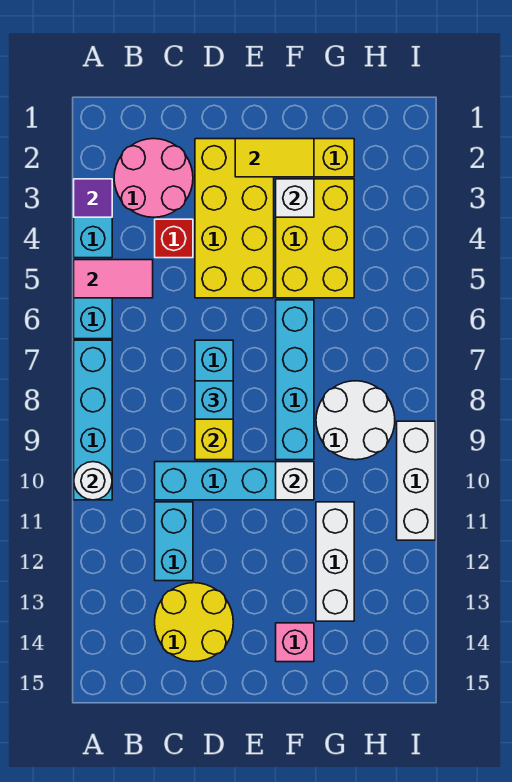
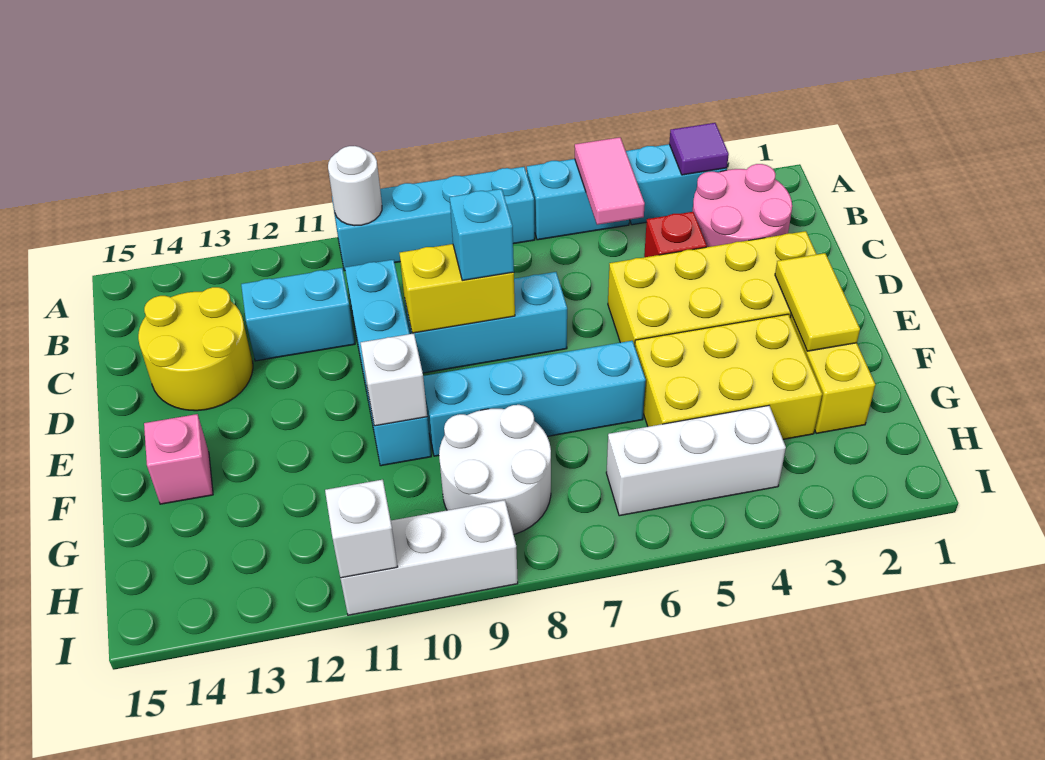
white 1x1 brick [276,179,314,217] -> white 1x1 brick moved to [325,480,398,578]
white 1x3 brick [316,502,354,621] -> white 1x3 brick moved to [606,406,786,516]

